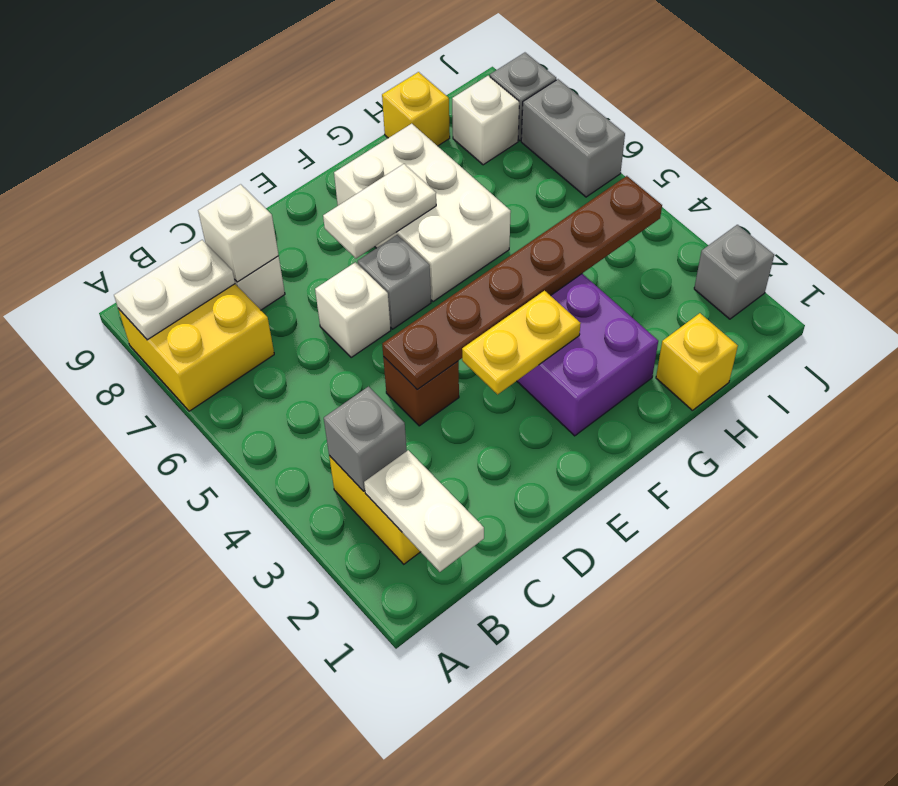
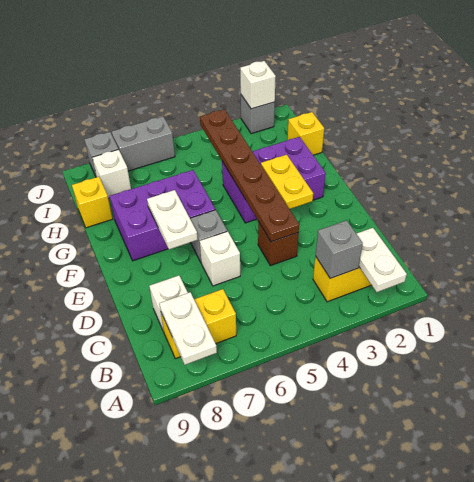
yellow 2x2 brick [118,284,274,411] -> yellow 1x2 brick [161,289,236,359]
white 1x2 plate [364,450,484,572] -> white 1x2 plate turned to [356,228,407,292]
white 1x1 brick [198,184,279,282] -> white 1x1 brick moved to [240,61,276,109]
white 2x3 brick [334,124,511,302] -> purple 2x3 brick [110,170,215,261]

